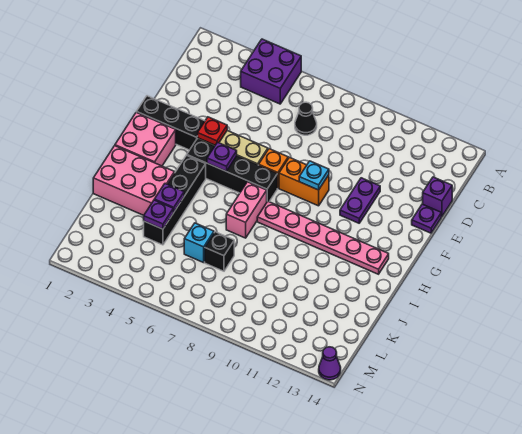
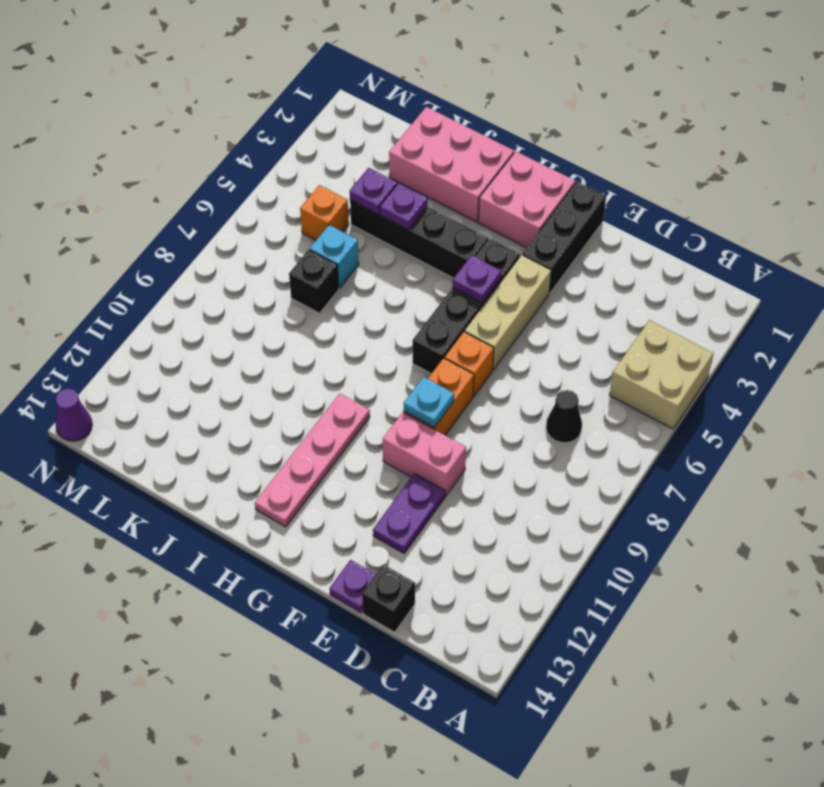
purple 2x2 brick [241,39,301,104] -> tan 2x2 brick [610,320,713,429]
purple 1x1 brick [423,177,452,217] -> black 1x1 brick [362,564,415,632]
purple 1x2 plate [340,178,380,223] -> purple 1x2 plate turned to [373,474,445,553]
red 1x1 plate [198,117,227,145] -> none
pink 1x2 brick [226,182,267,238] -> pink 1x2 brick moved to [383,412,466,496]
pink 1x6 plate [257,201,389,274] -> pink 1x4 plate [255,394,370,527]
pink 2x3 brick [93,146,175,215] -> pink 2x3 brick turned to [389,107,514,222]
none -> orange 1x1 brick [300,185,349,241]

